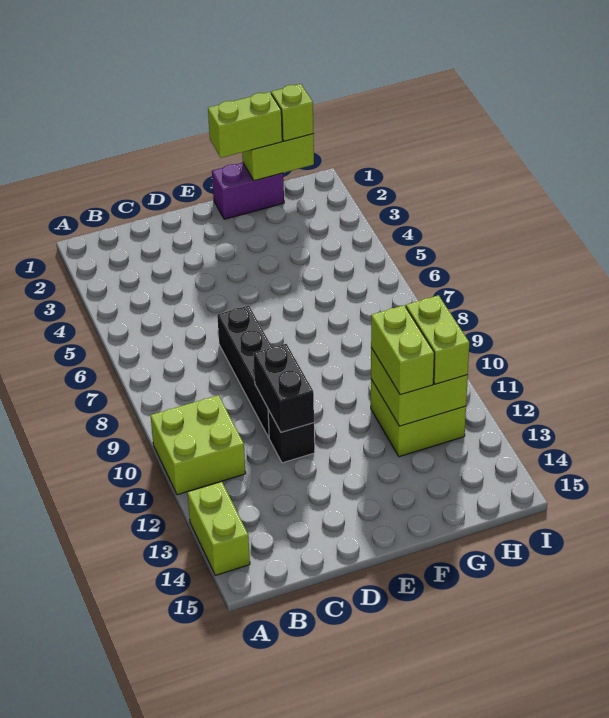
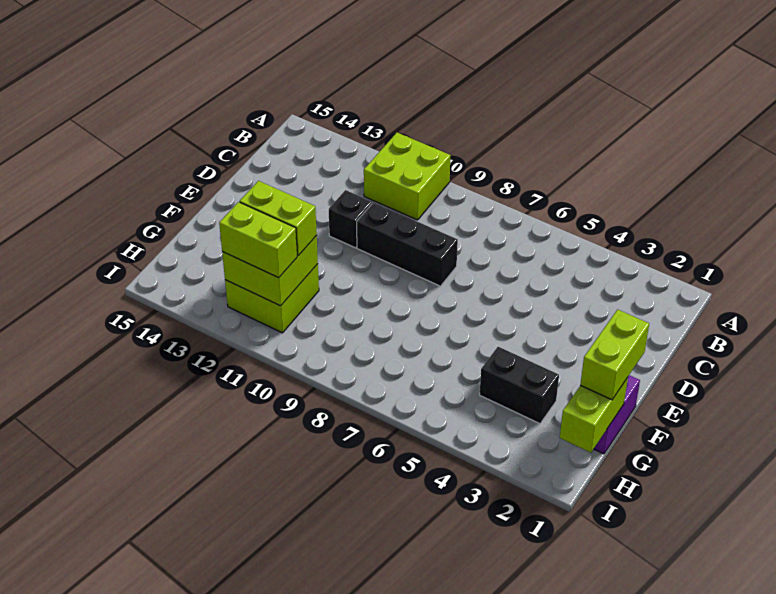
lime 1x2 brick [188,482,250,575] -> none
black 1x4 brick [217,306,272,437] -> black 1x3 brick [357,202,458,286]
black 1x2 brick [253,344,314,432] -> black 1x2 brick moved to [480,347,559,424]
lime 1x1 brick [271,84,314,141] -> none

